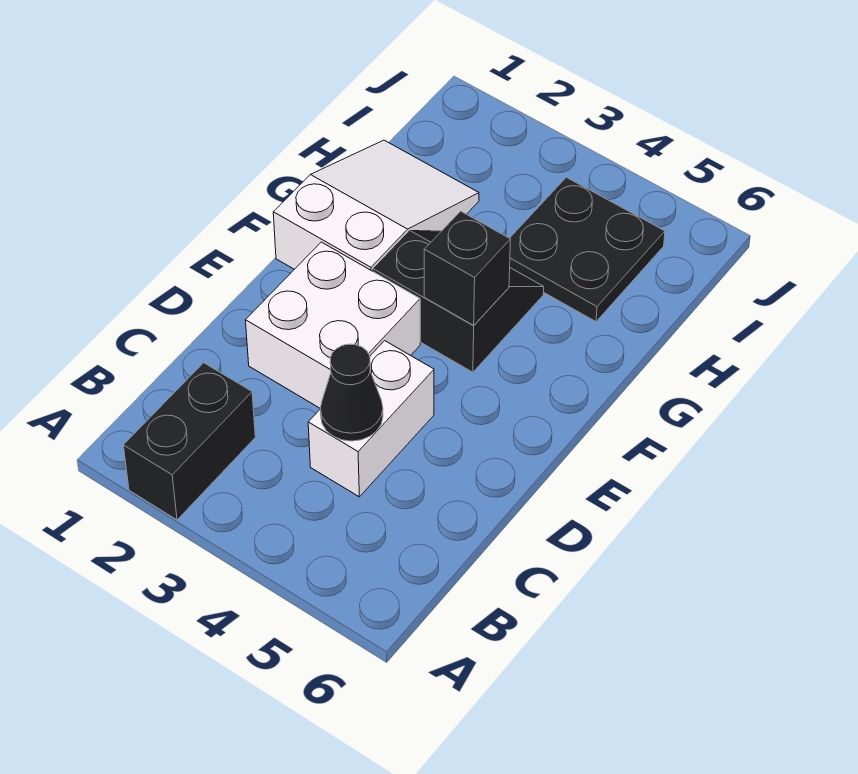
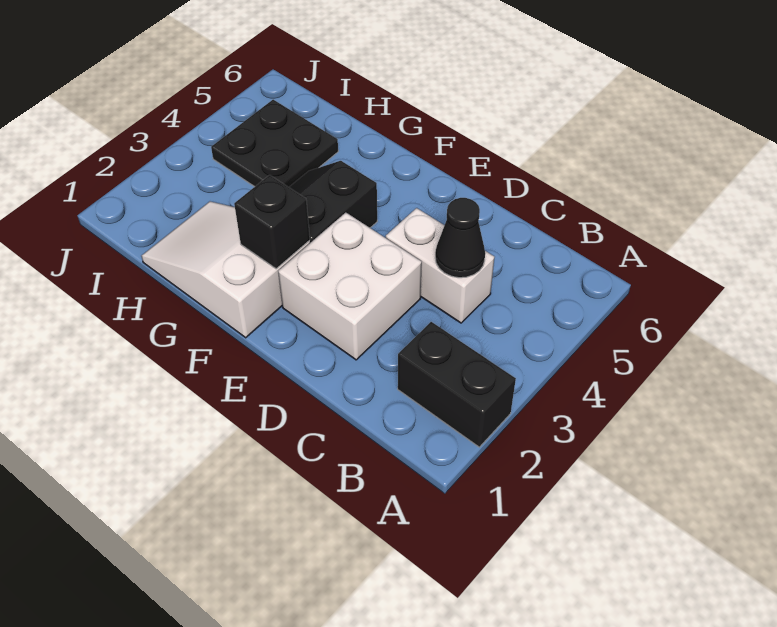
black 1x1 brick [424,211,511,326] -> black 1x1 brick moved to [234,175,310,269]

